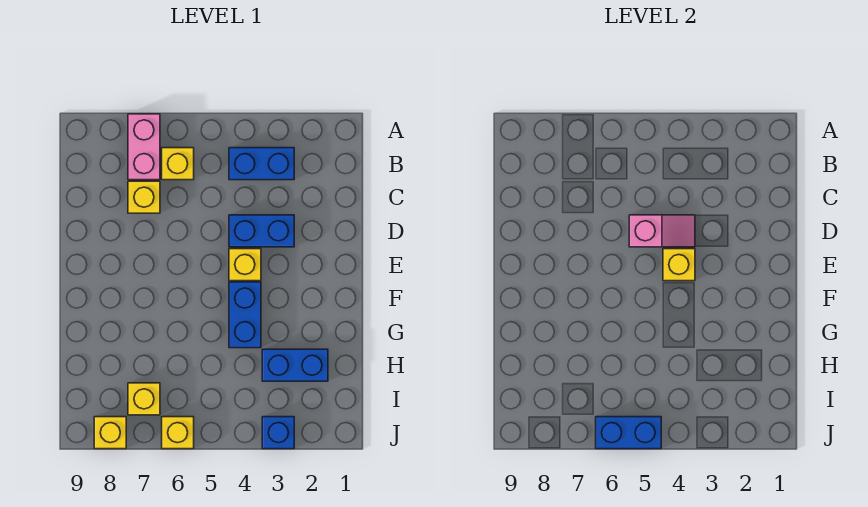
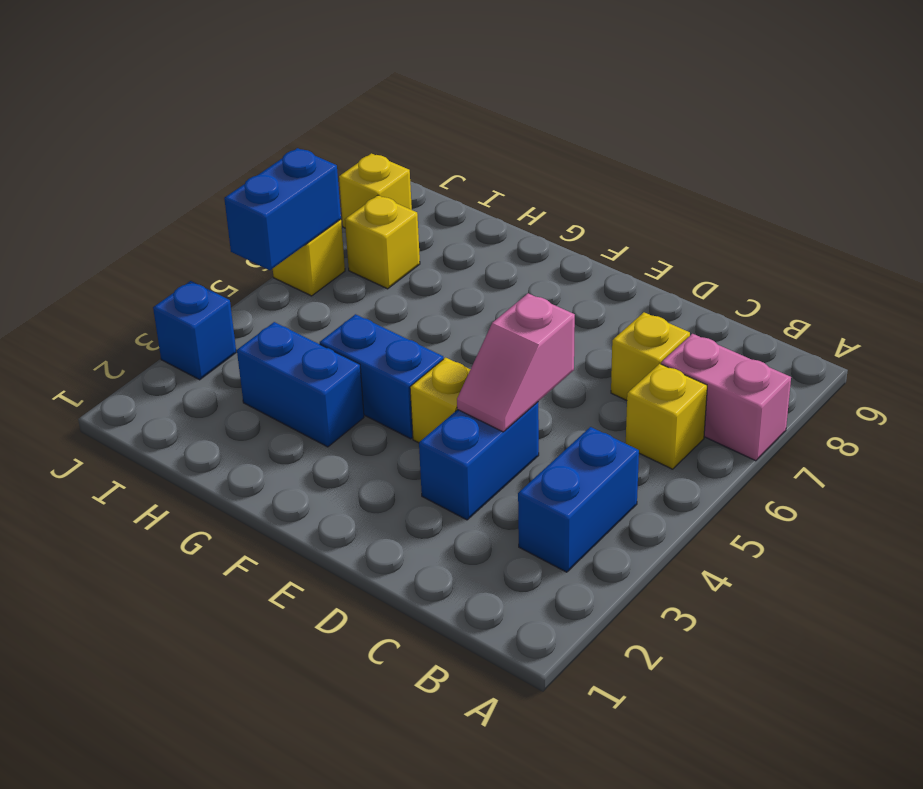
yellow 1x1 brick [663,249,695,281] -> none
blue 1x2 brick [262,349,328,381] -> blue 1x2 brick turned to [237,322,364,447]

